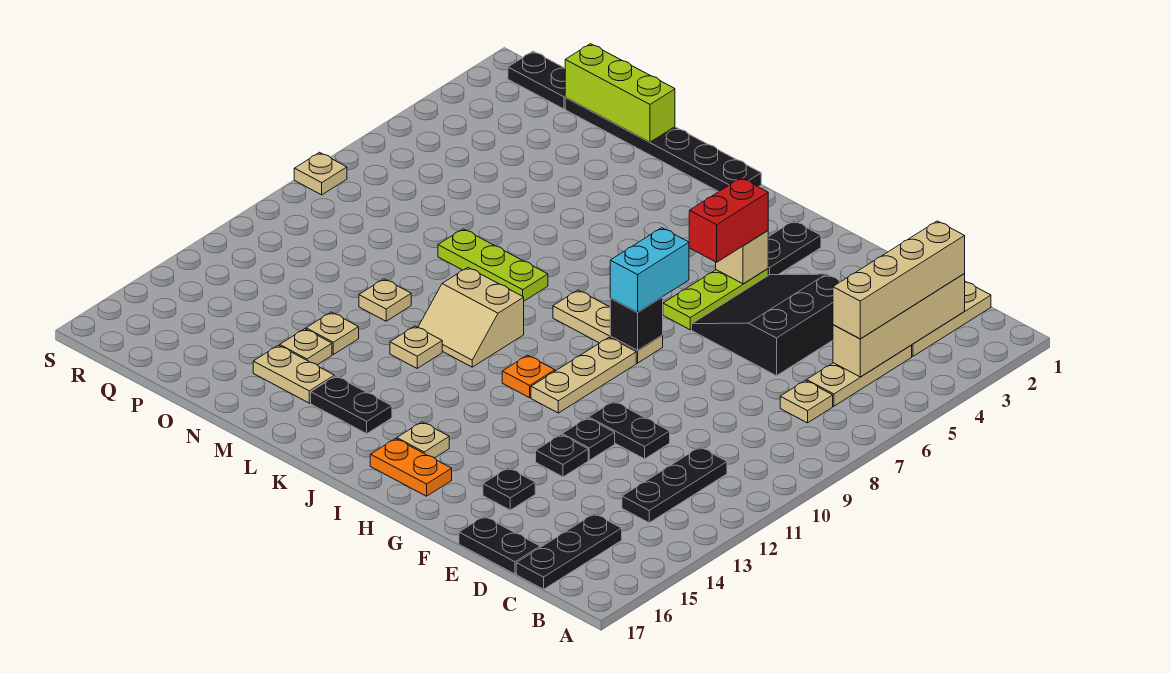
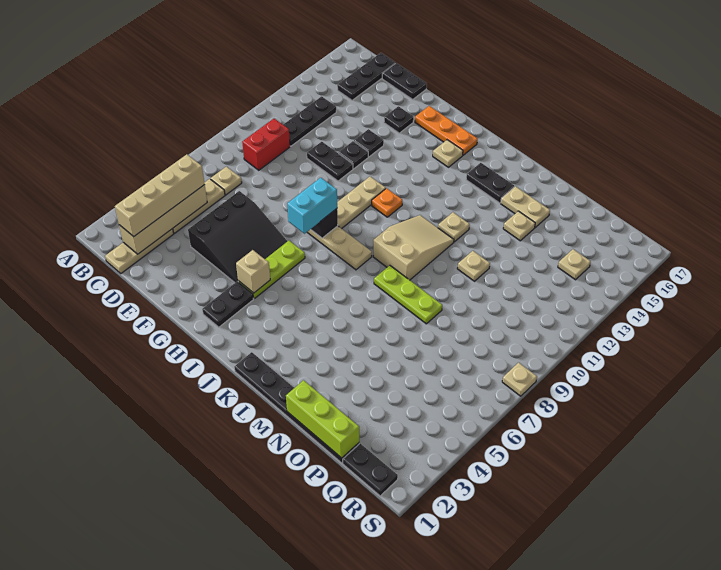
red 1x2 brick [689,178,768,262] -> red 1x2 brick moved to [242,119,290,170]
orange 1x2 plate [370,439,452,496] -> orange 1x3 plate [415,106,478,155]
tan 2x2 slope [418,267,524,367] -> tan 2x3 slope [373,215,454,280]
tan 1x1 plate [306,312,359,354] -> tan 1x1 plate moved to [558,249,591,280]

